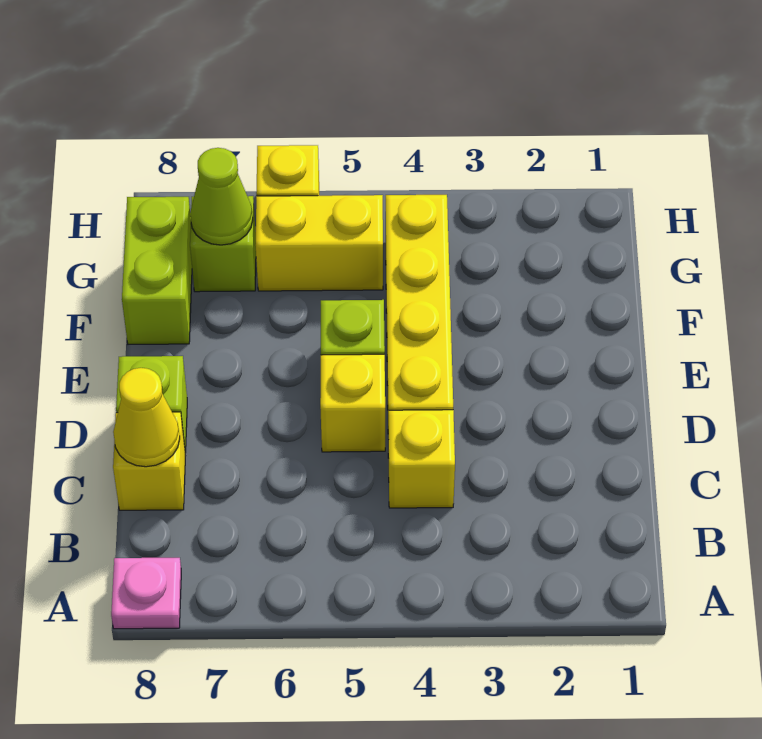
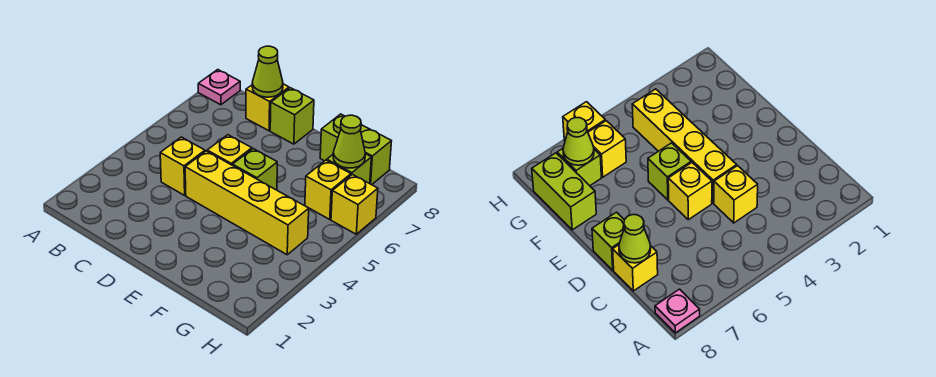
yellow 1x1 cone [113,368,180,467] -> lime 1x1 cone [252,46,283,97]
yellow 1x2 brick [255,195,383,291] -> yellow 1x1 brick [305,160,351,219]

